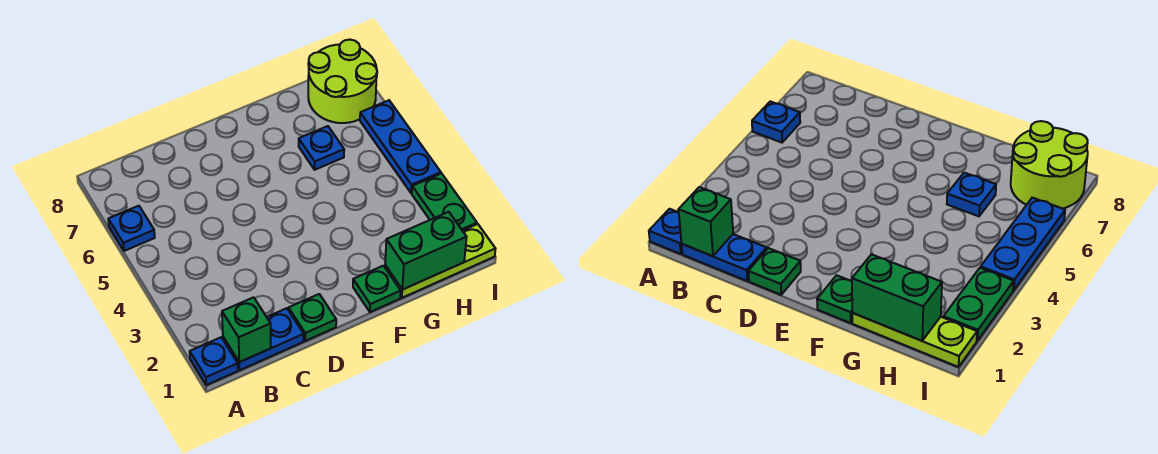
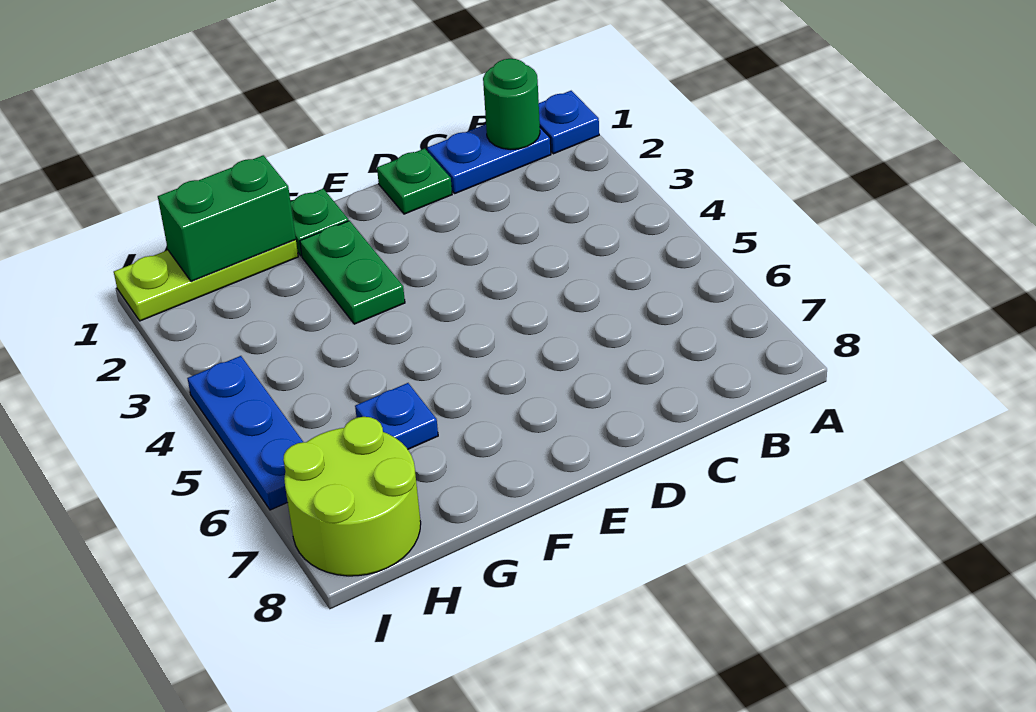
blue 1x1 plate [108,206,155,251] -> none
green 1x1 brick [222,297,271,362] -> green 1x1 round brick [483,59,540,150]
green 1x2 plate [412,173,477,231] -> green 1x2 plate moved to [300,221,405,324]

